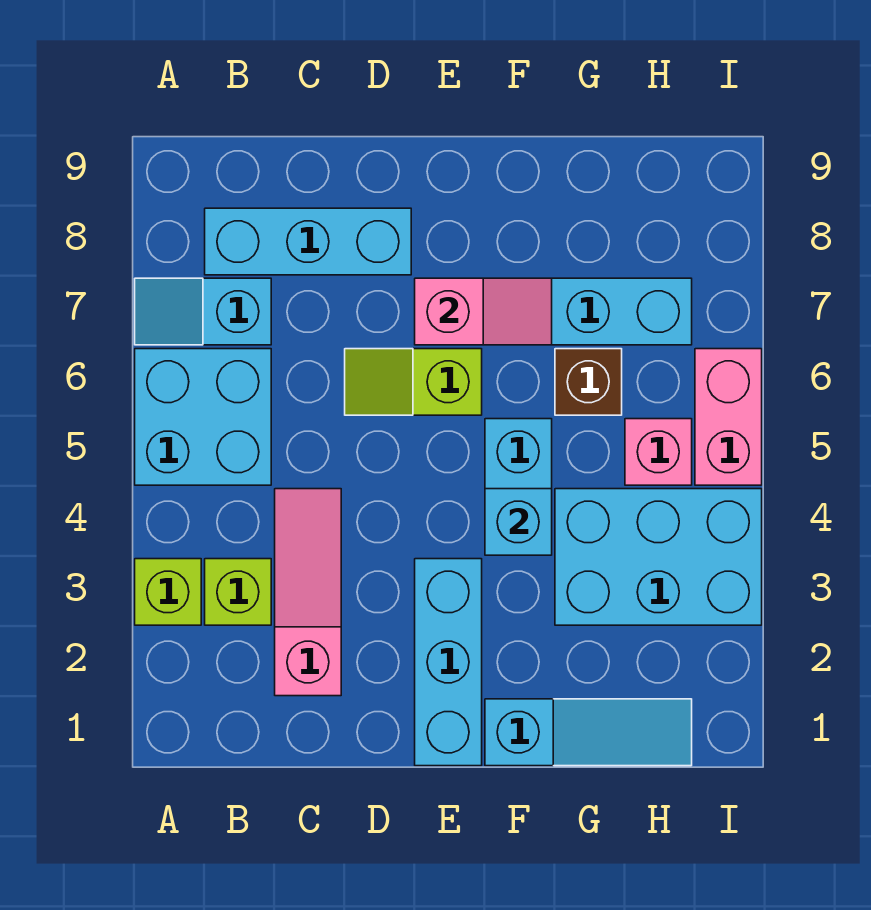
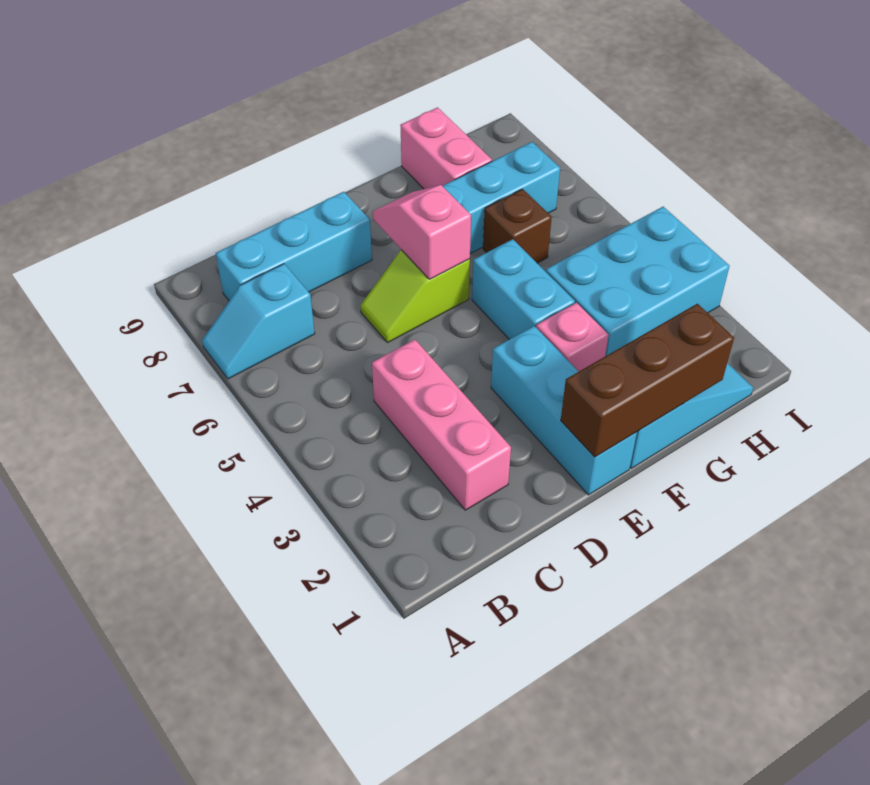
lime 1x1 brick [135,559,201,625] -> none
cyan 2x2 brick [135,349,271,485] -> none
lime 1x1 brick [205,559,271,625] -> none
pink 1x3 slope [275,489,341,696] -> pink 1x3 brick [372,340,511,510]
none -> brown 1x3 brick [561,304,734,457]
pink 1x2 slope [415,278,552,345] -> pink 1x2 slope turned to [373,185,471,279]
cyan 1x1 brick [485,489,552,555] -> none
pink 1x1 brick [625,419,692,485] -> pink 1x1 brick moved to [536,303,609,371]
pink 1x2 brick [695,349,762,485] -> pink 1x2 brick moved to [400,107,492,189]

